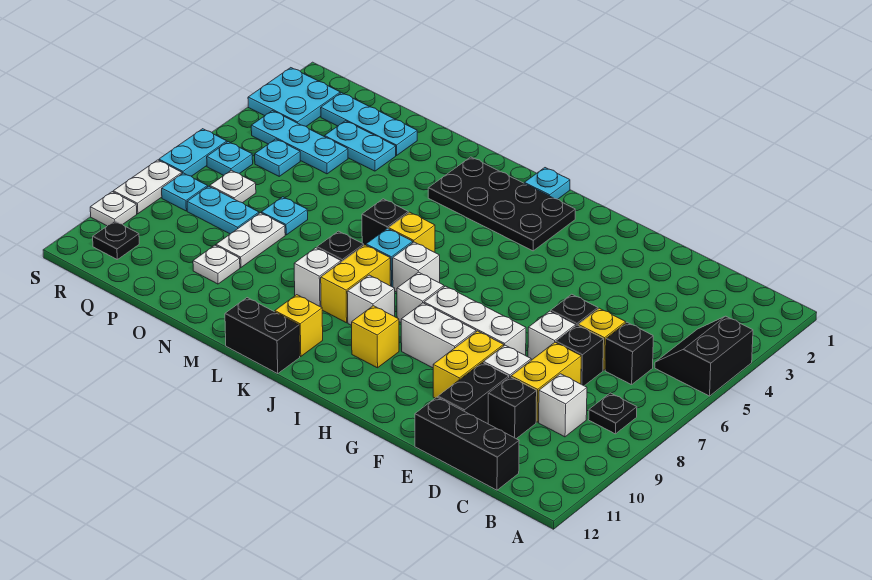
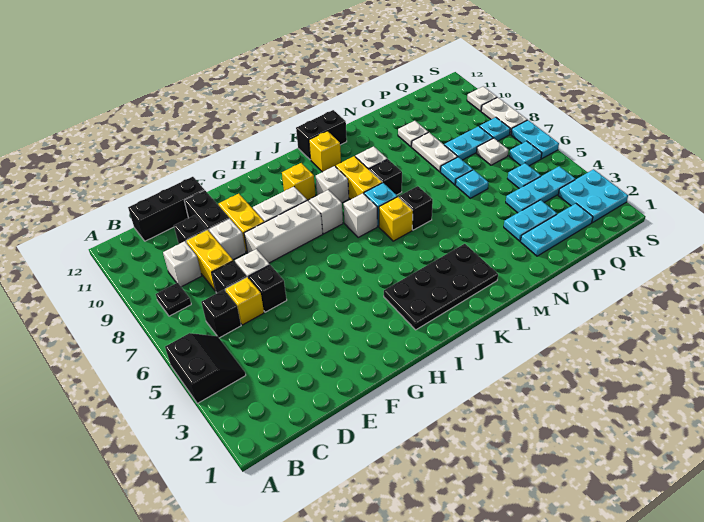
cyan 1x1 plate [524,168,570,199] -> cyan 1x1 plate moved to [456,170,489,198]
black 1x1 plate [93,221,139,259] -> none

